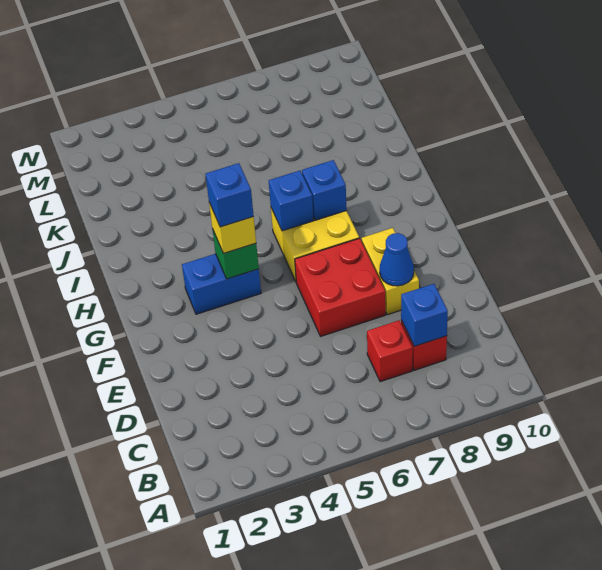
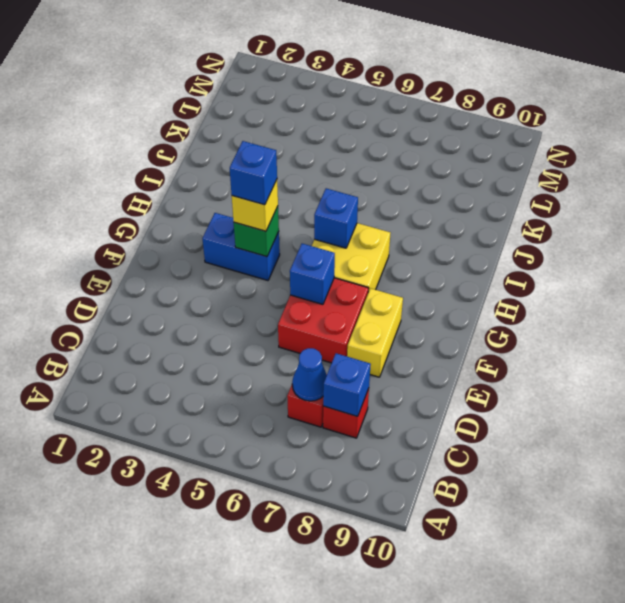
blue 1x1 cone [379,233,414,286] -> blue 1x1 cone moved to [292,348,327,401]
blue 1x1 brick [302,160,347,220] -> blue 1x1 brick moved to [290,244,335,304]

